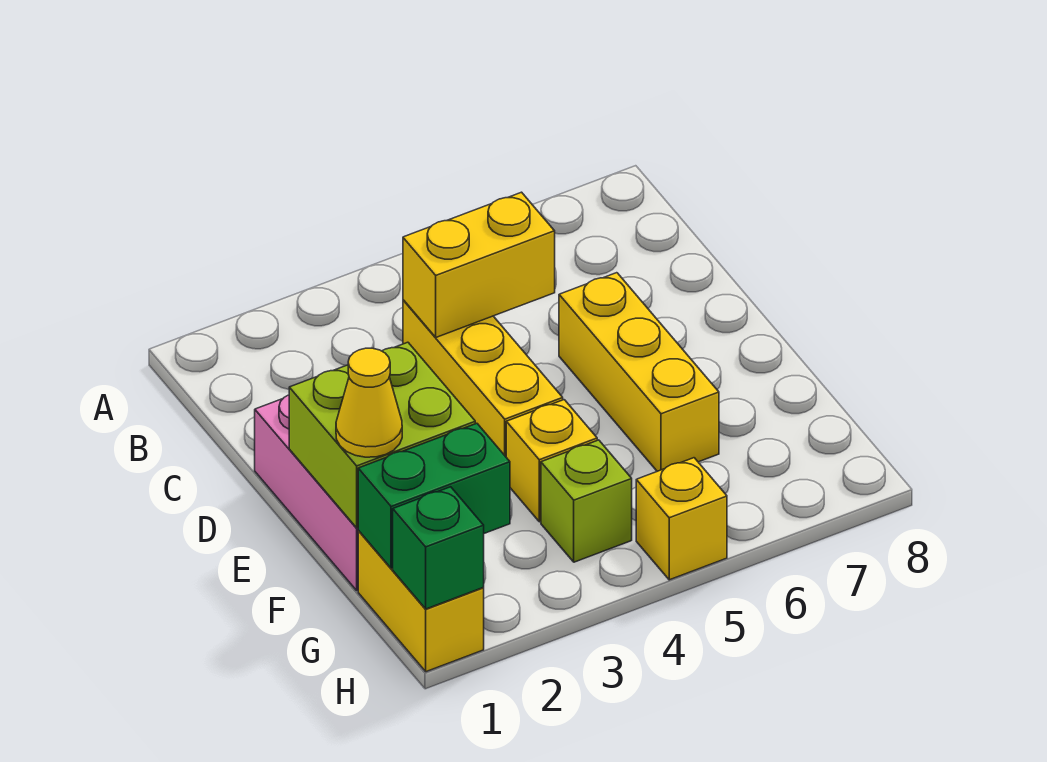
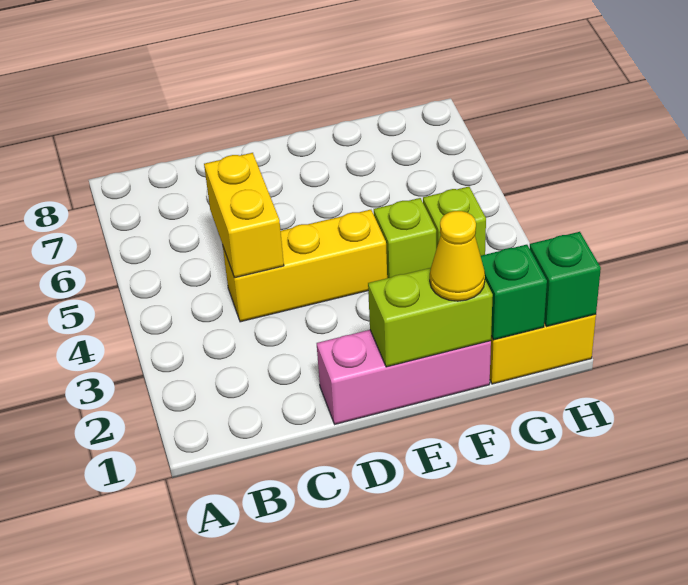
yellow 1x3 brick [559,273,719,471] -> none
lime 2x2 brick [289,342,475,528] -> lime 1x2 brick [368,268,493,367]
yellow 1x1 brick [506,400,597,522] -> lime 1x1 brick [374,198,436,278]
green 1x2 brick [358,423,510,569] -> green 1x1 brick [481,245,547,340]
yellow 1x1 brick [636,458,727,580] -> none

